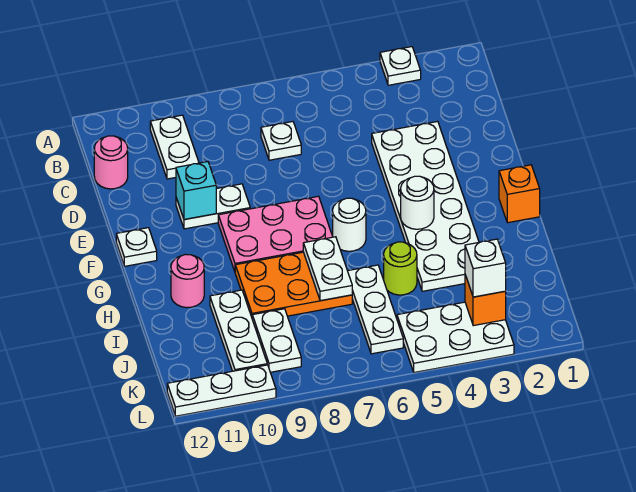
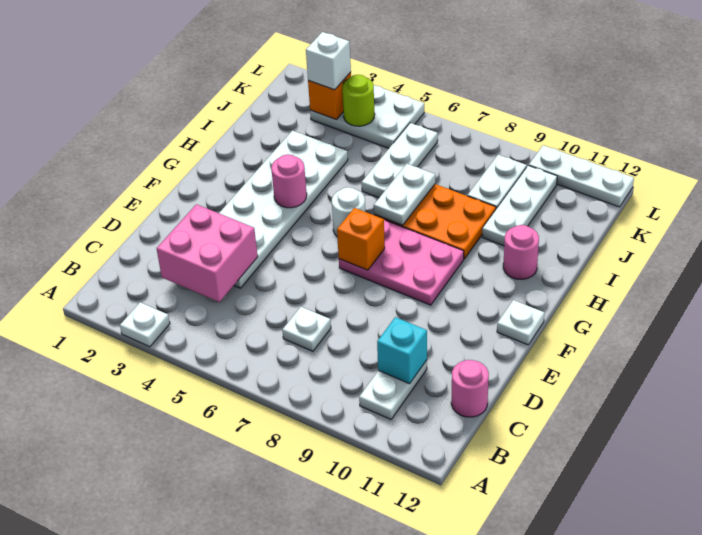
none -> pink 2x2 brick [157,204,258,302]
white 1x2 plate [176,184,250,229] -> none
cyan 1x1 brick [176,162,216,219] -> cyan 1x1 brick moved to [377,317,427,384]
orange 1x1 brick [499,165,540,223] -> orange 1x1 brick moved to [337,208,385,270]
white 1x1 round brick [401,176,434,229] -> pink 1x1 round brick [271,154,307,208]
lime 1x1 round brick [384,242,417,295] -> lime 1x1 round brick moved to [342,75,375,126]

